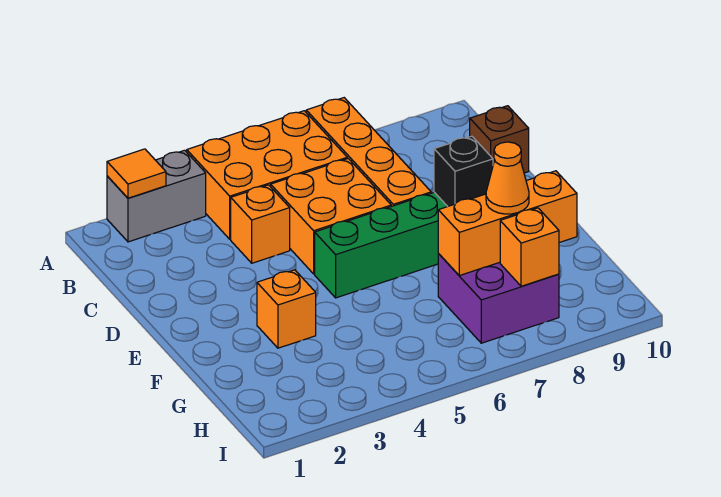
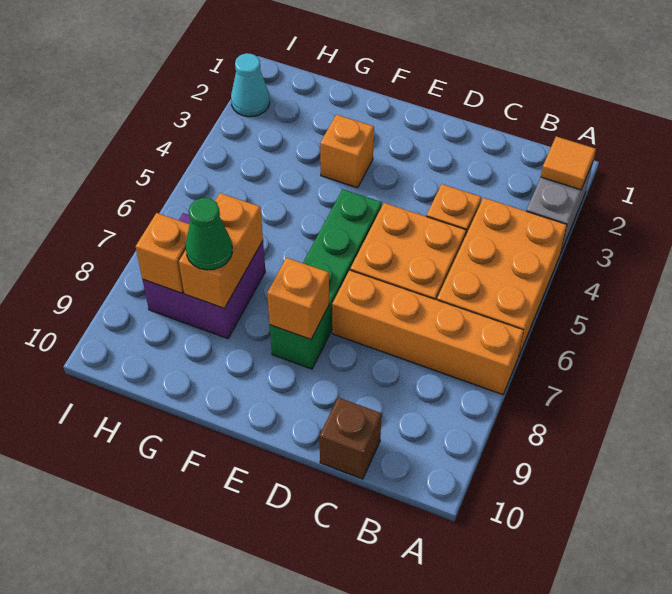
black 1x1 brick [434,136,493,206] -> orange 1x1 brick [267,258,329,339]
orange 1x3 brick [438,171,577,276] -> orange 1x2 brick [179,193,263,308]
orange 1x1 cone [486,142,529,214] -> green 1x1 cone [186,198,232,270]
none -> cyan 1x1 cone [231,53,270,117]

